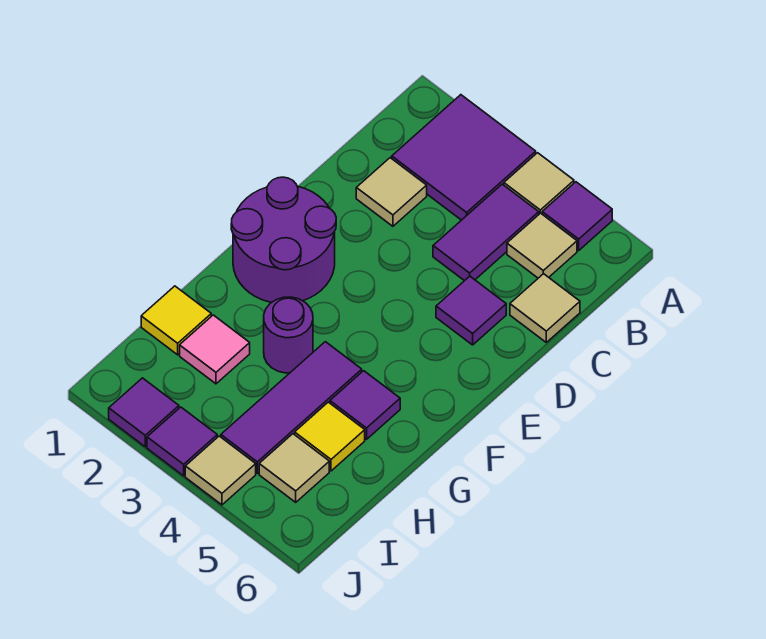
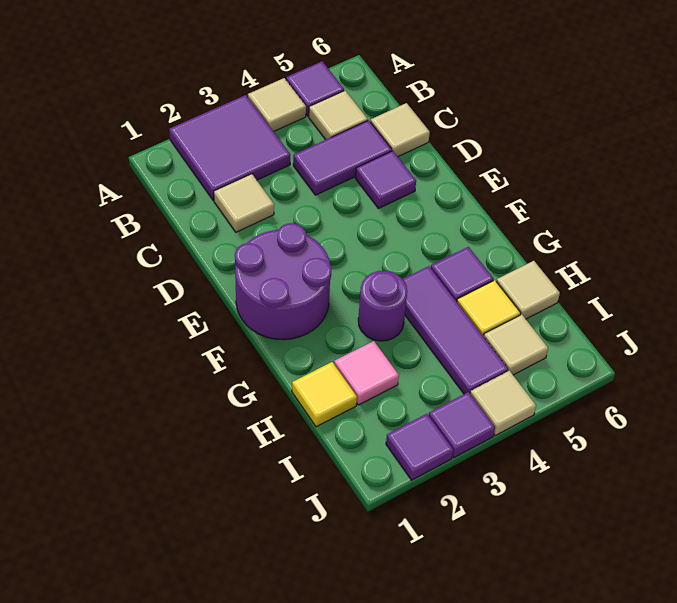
purple 1x2 tile [433,184,539,281] -> purple 1x2 tile turned to [293,120,392,195]
none -> tan 1x1 tile [496,261,560,319]

